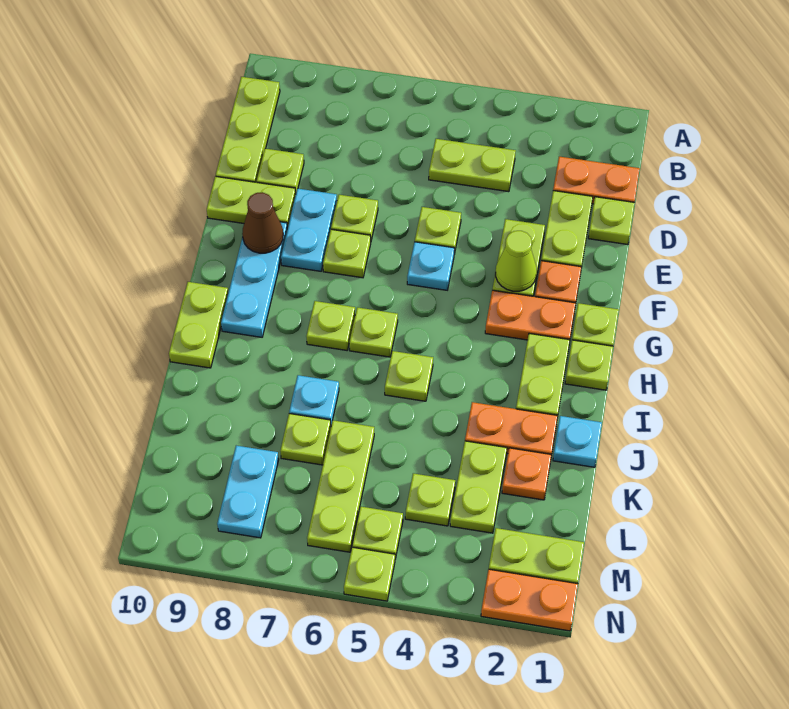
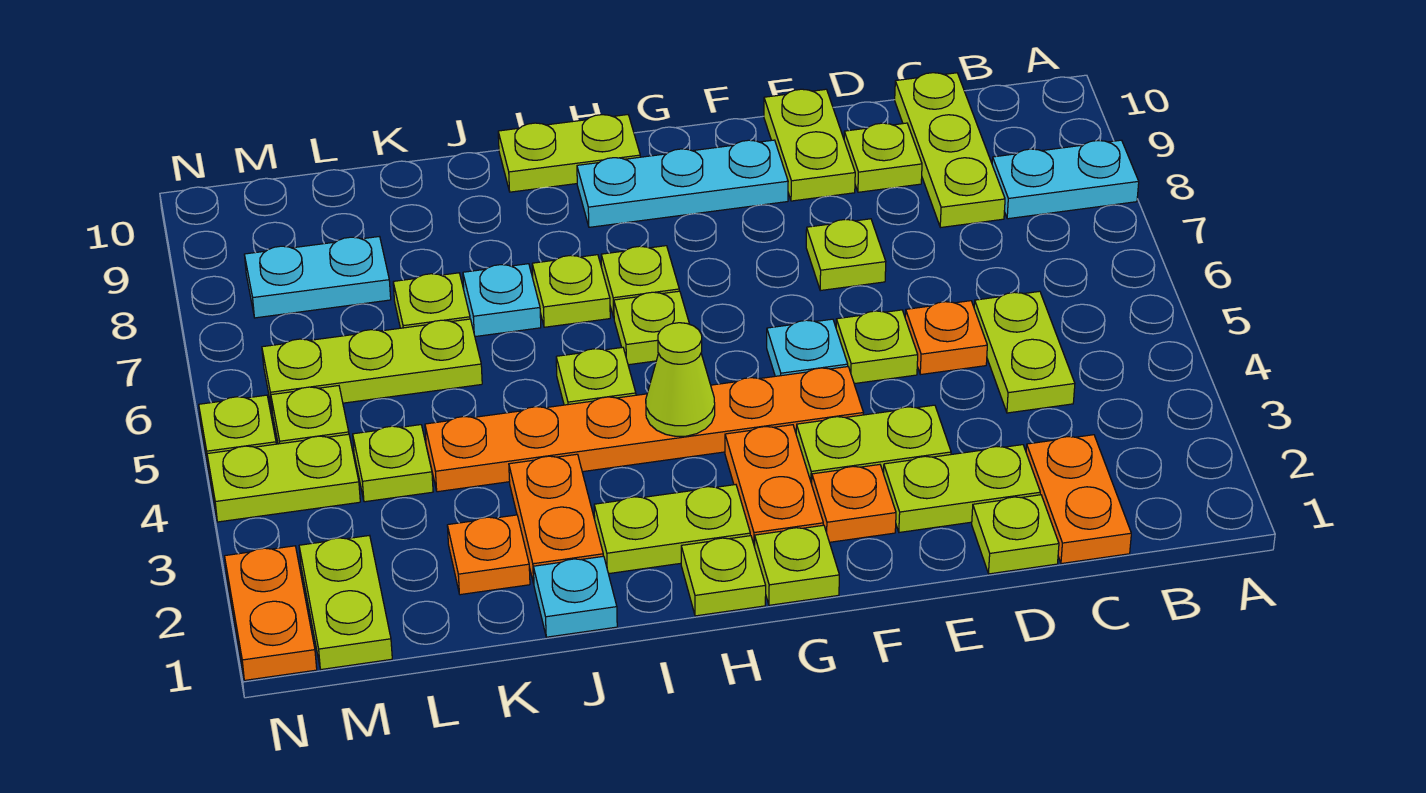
lime 1x3 plate [216,77,280,182] -> lime 1x3 plate turned to [895,73,1005,228]
none -> orange 1x1 plate [905,301,987,375]
cyan 1x2 plate [281,189,337,271] -> cyan 1x2 plate moved to [992,140,1139,219]
lime 1x1 cone [496,231,537,291] -> lime 1x1 cone moved to [646,323,715,436]
none -> orange 1x6 plate [425,367,863,492]
lime 1x1 plate [323,229,371,278] -> lime 1x1 plate moved to [532,255,610,327]
brown 1x1 cone [242,192,283,253] -> none
lime 1x2 plate [450,441,507,533] -> lime 1x2 plate moved to [207,434,360,522]

